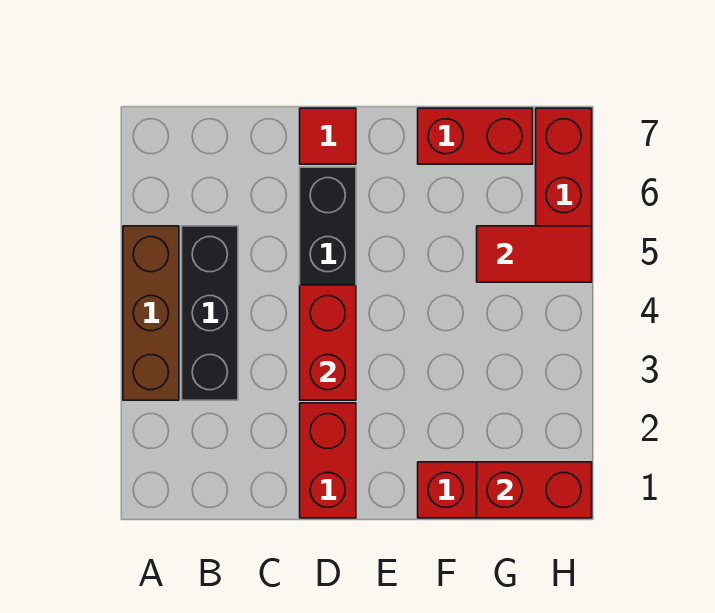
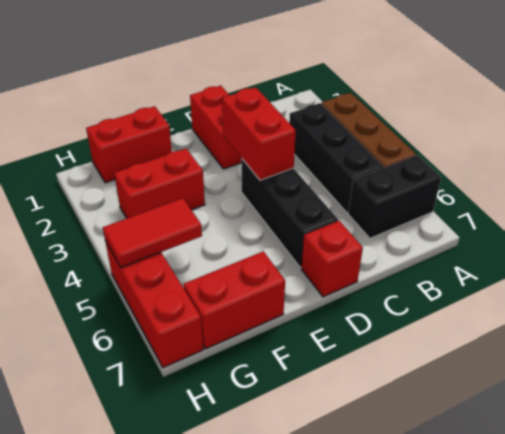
none -> black 1x2 brick [348,155,441,238]
red 1x1 tile [300,108,356,164] -> red 1x1 brick [301,221,363,297]
red 1x2 brick [477,462,592,518] -> red 1x2 brick moved to [114,149,205,218]

